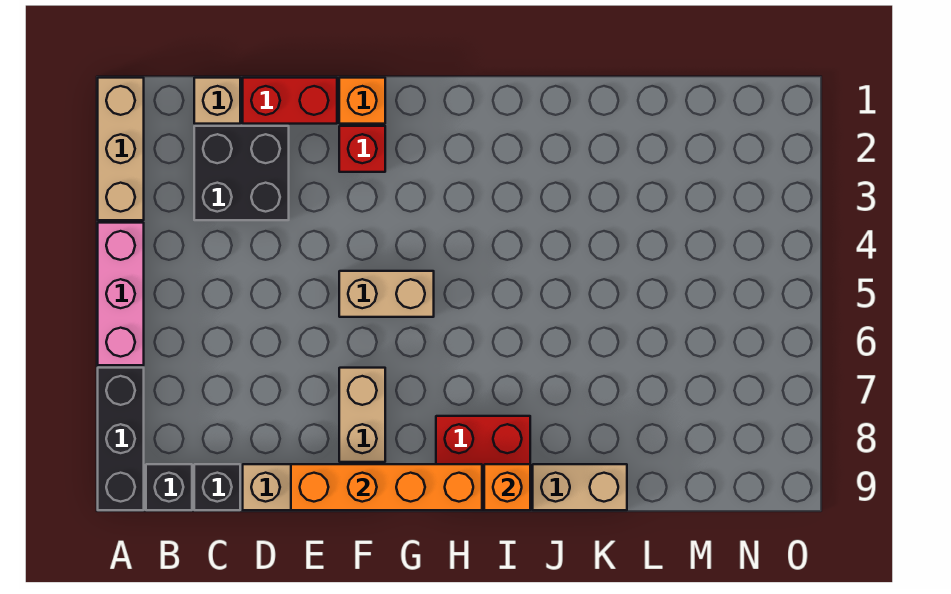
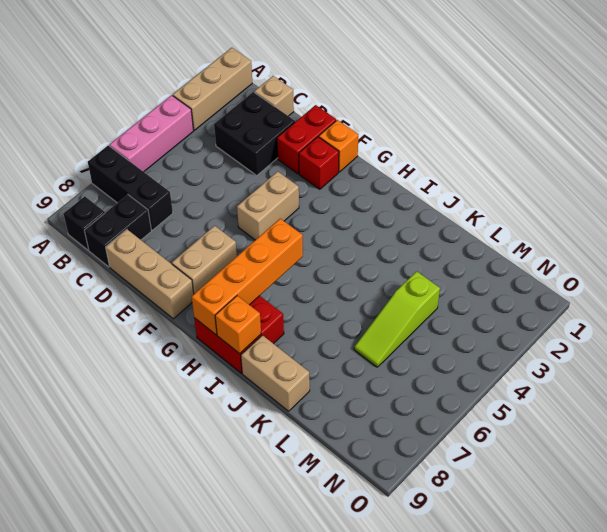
black 1x3 brick [98,368,144,510] -> black 1x3 brick turned to [88,145,173,230]
black 1x1 brick [194,464,240,510] -> black 1x2 brick [84,195,151,267]
red 1x2 brick [243,78,337,124] -> red 1x2 brick turned to [277,105,336,174]
orange 1x4 brick [291,464,482,510] -> orange 1x4 brick turned to [192,219,303,335]
tan 1x2 brick [339,271,434,317] -> tan 1x2 brick turned to [237,171,299,240]
none -> lime 1x3 slope [354,271,440,367]

